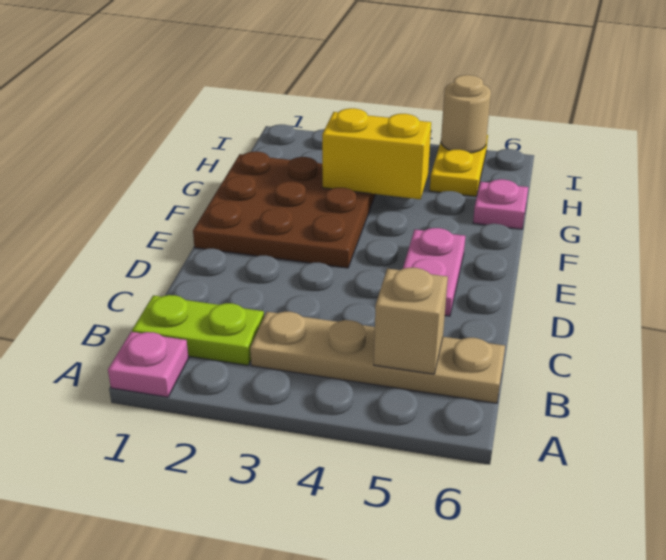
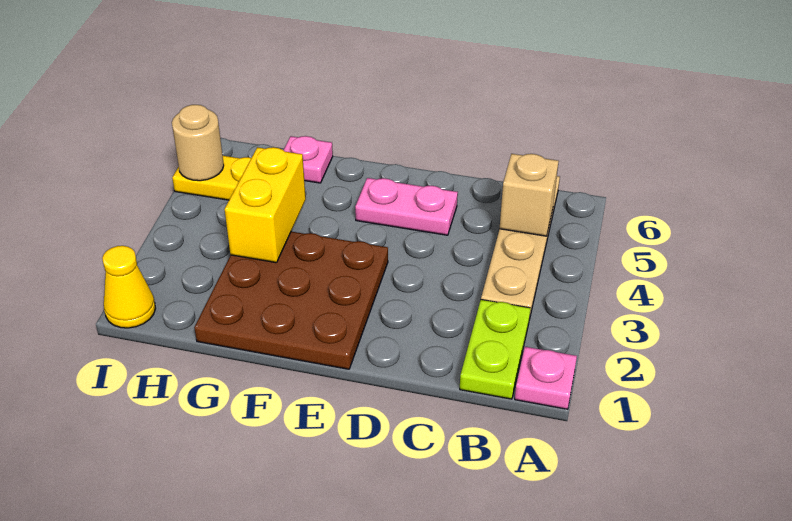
none -> yellow 1x1 cone [102,246,156,328]

